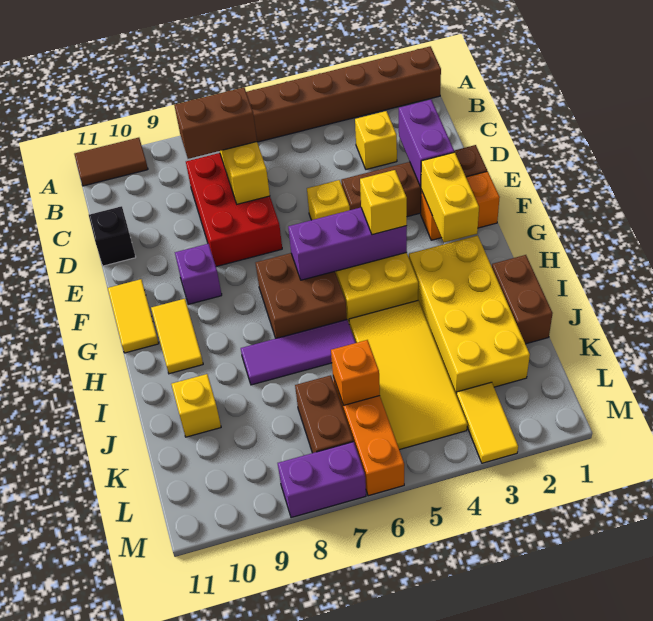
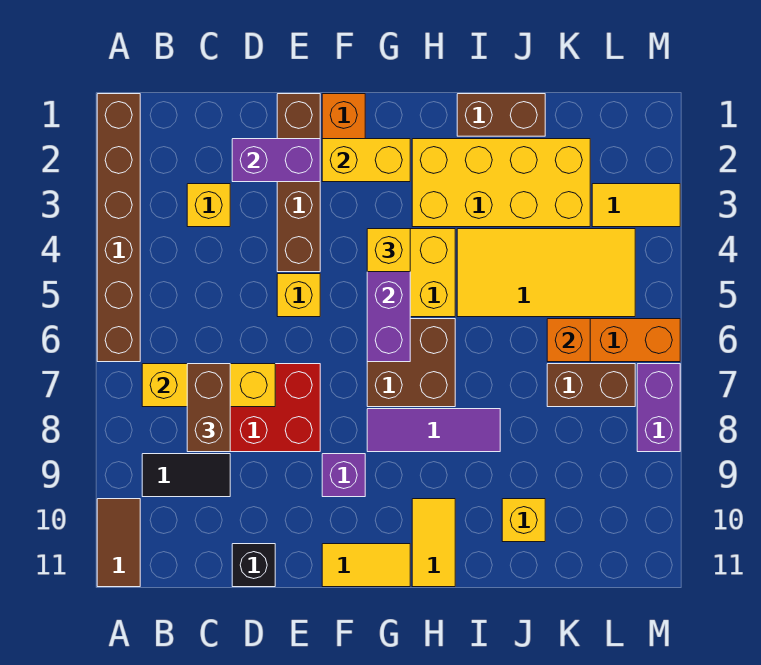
none -> black 1x2 tile [142,454,230,497]
yellow 1x2 tile [151,299,203,374] -> yellow 1x2 tile turned to [412,499,455,587]
purple 1x3 tile [241,320,356,385] -> purple 1x3 tile turned to [367,409,500,452]

